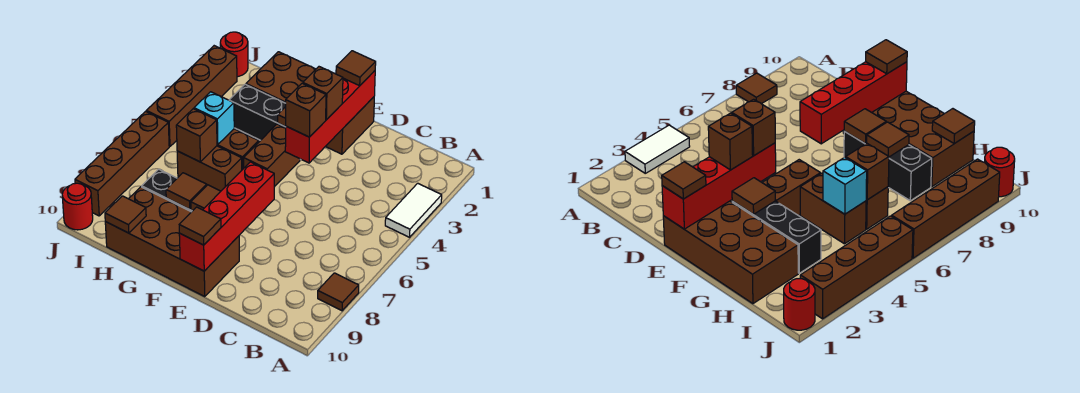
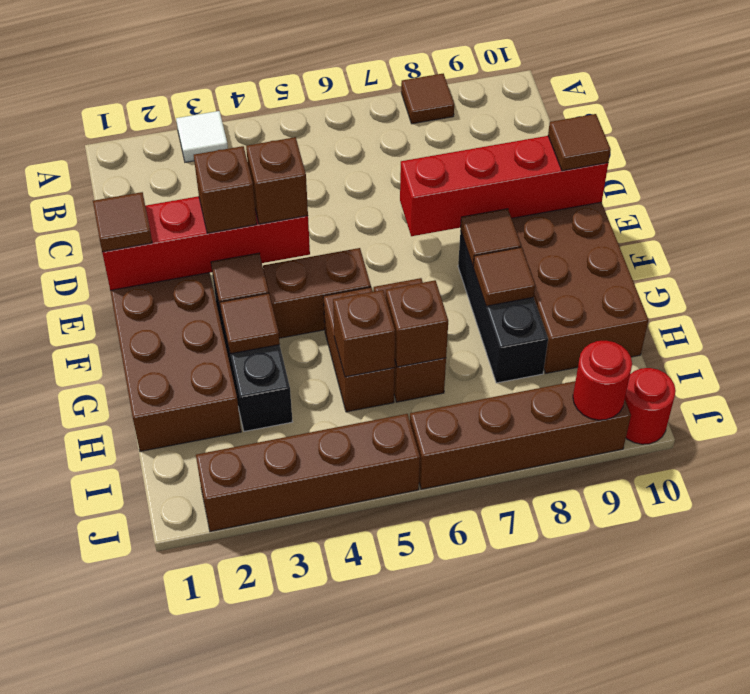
white 1x2 tile [385,183,442,237] -> white 1x1 tile [176,111,228,162]
cyan 1x1 brick [194,92,234,145] -> brown 1x1 brick [333,290,395,377]
brown 1x1 tile [105,196,146,233] -> brown 1x1 tile moved to [220,293,280,354]
red 1x1 round brick [220,32,248,77] -> red 1x1 round brick moved to [573,341,632,420]

